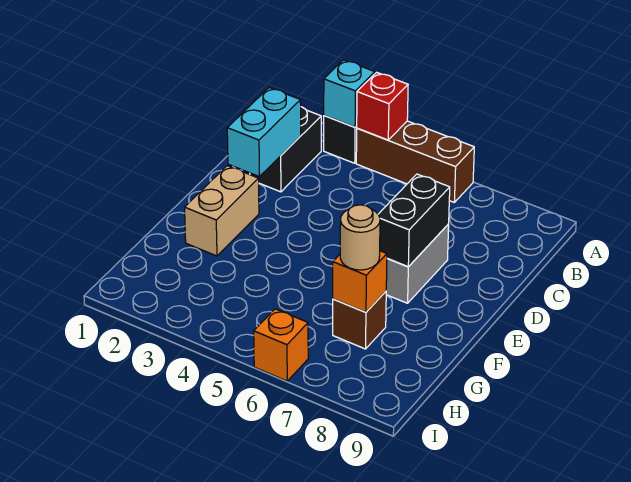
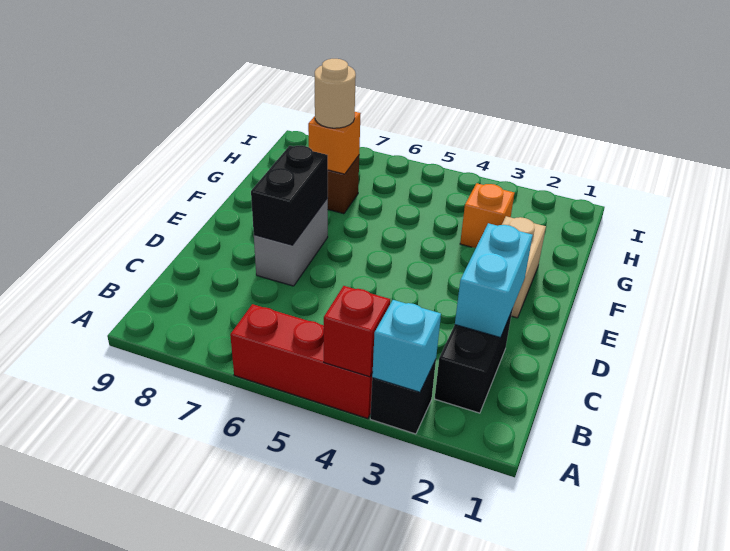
brown 1x3 brick [356,121,474,202] -> red 1x3 brick [230,304,373,419]
orange 1x1 brick [254,309,308,381] -> orange 1x1 brick moved to [460,183,514,248]

